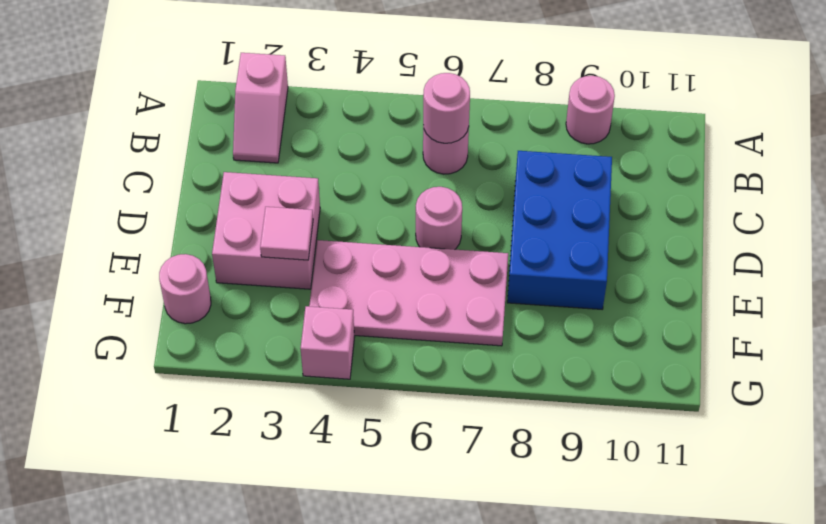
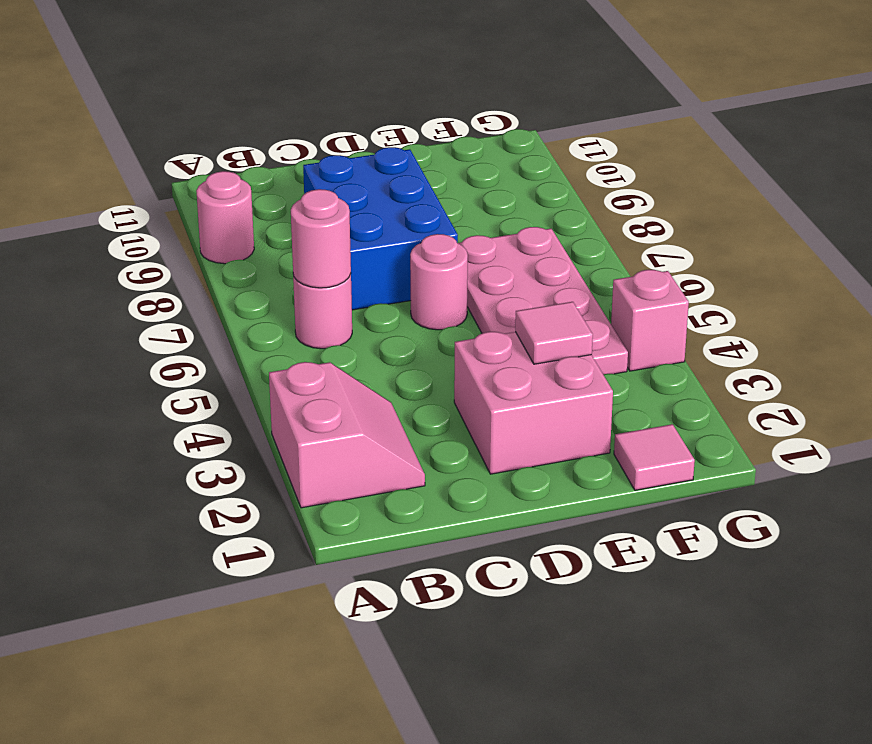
pink 1x2 slope [233,53,288,163] -> pink 2x2 slope [269,362,425,508]
blue 2x3 brick [507,151,612,309] -> blue 2x3 brick turned to [303,147,458,310]
pink 1x1 round brick [159,254,211,324] -> pink 1x1 tile [614,424,695,490]

